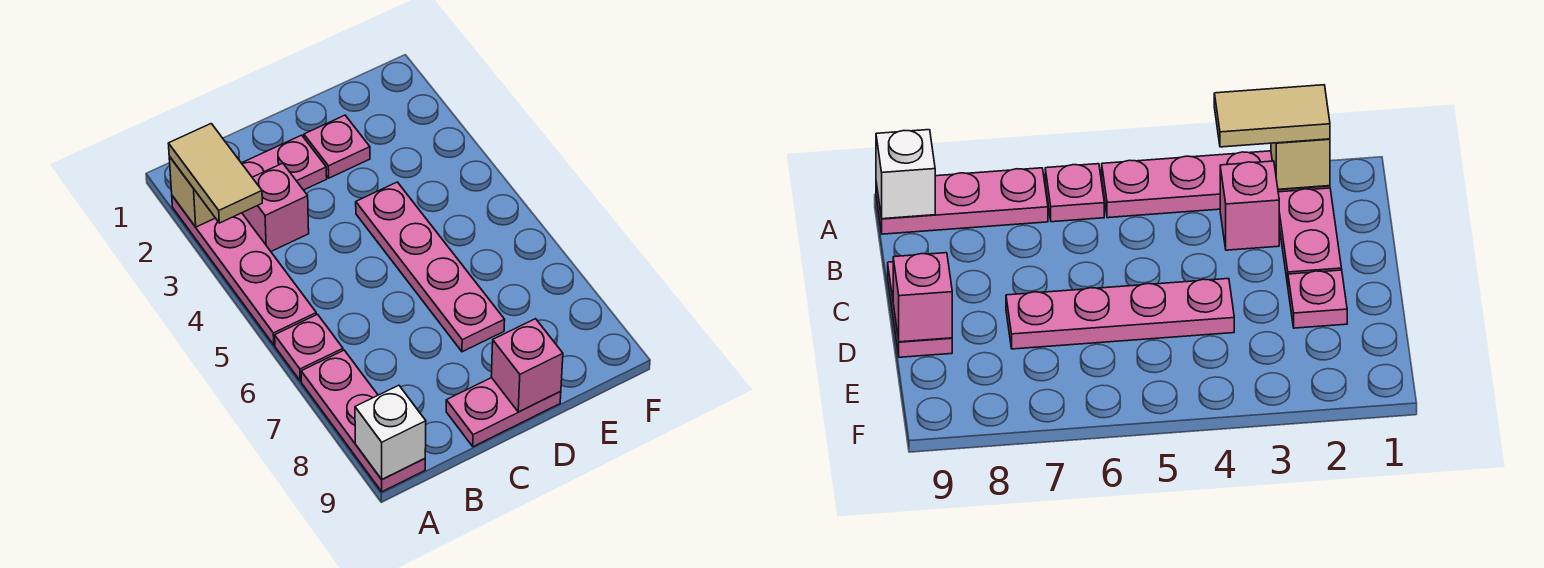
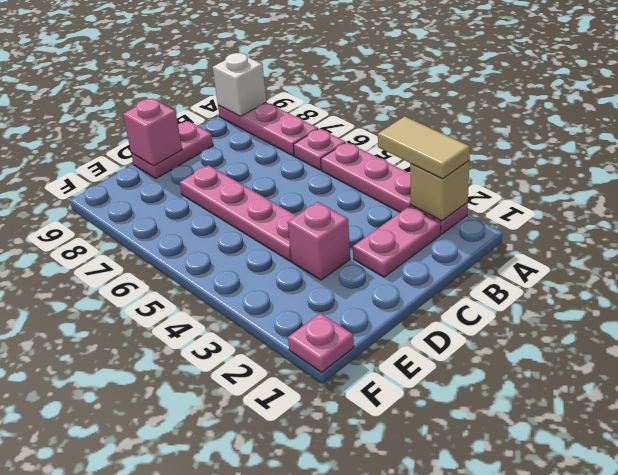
pink 1x1 brick [242,163,309,251] -> pink 1x1 brick moved to [288,202,350,280]
pink 1x1 plate [304,115,370,178] -> pink 1x1 plate moved to [288,313,354,372]

